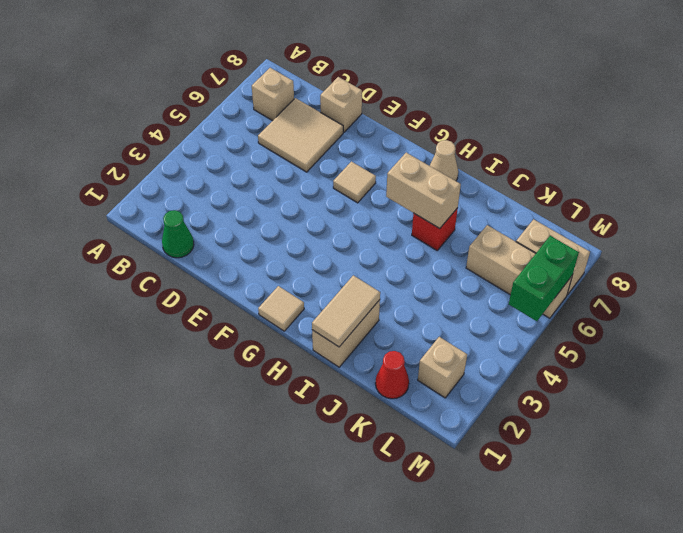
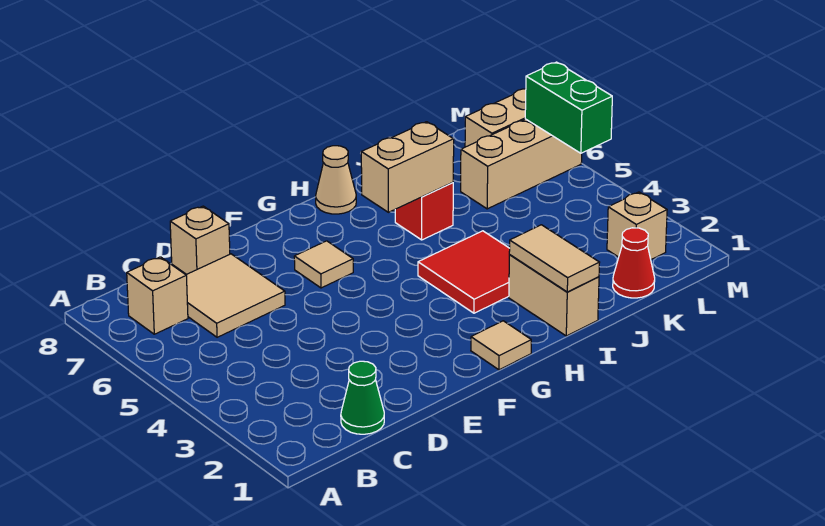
none -> red 2x2 tile [418,231,510,313]

